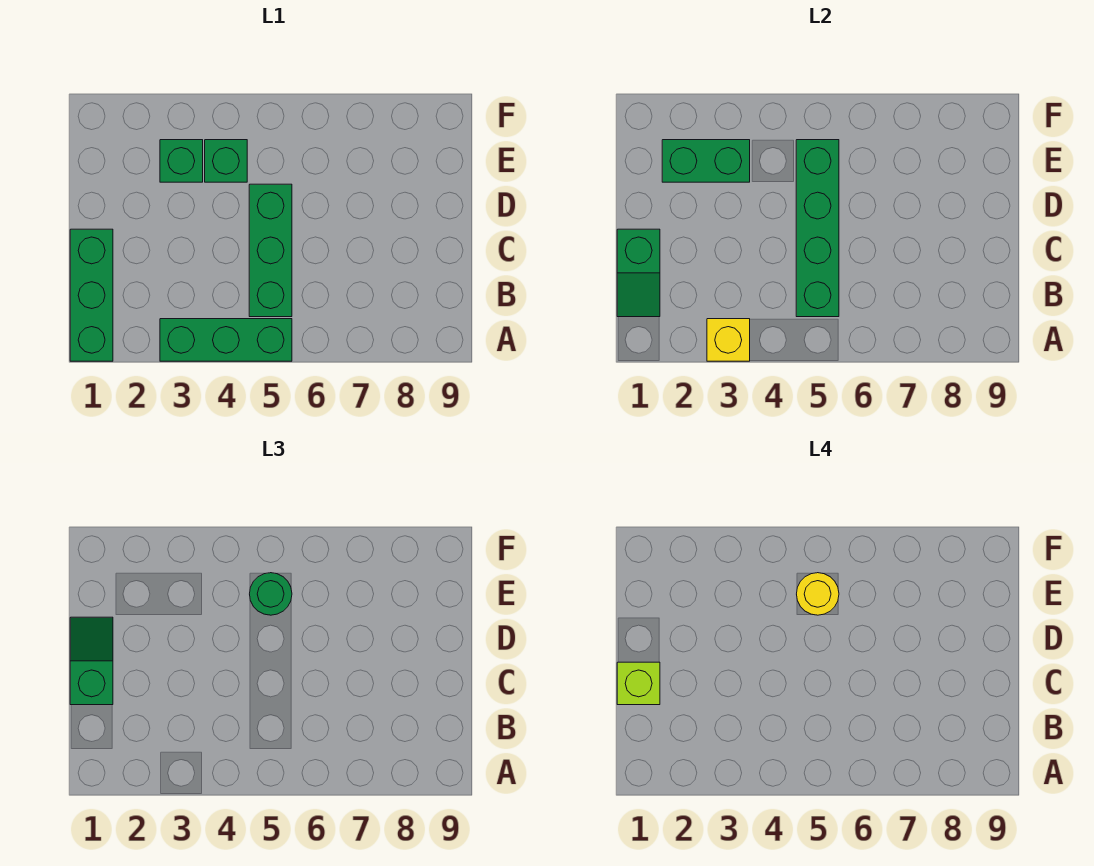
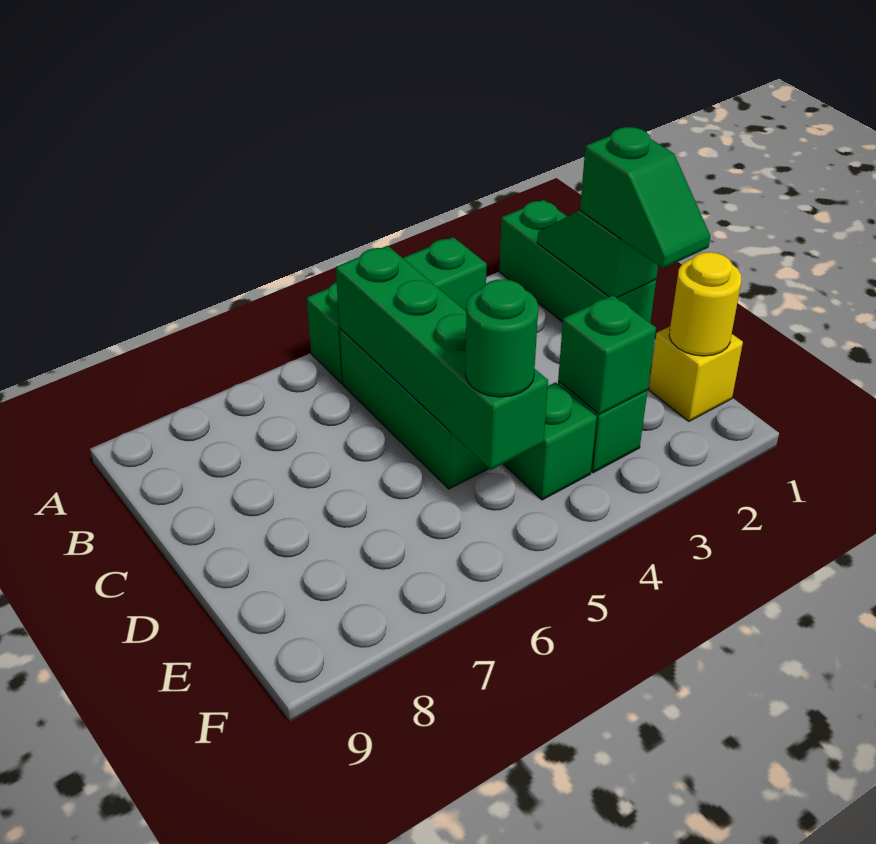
yellow 1x1 brick [707,319,750,361] -> yellow 1x1 brick moved to [649,327,743,421]
lime 1x1 brick [617,662,660,705] -> none
green 1x2 brick [662,140,750,182] -> green 1x1 brick [558,295,656,414]
yellow 1x1 round brick [797,573,839,615] -> yellow 1x1 round brick moved to [669,252,741,356]

